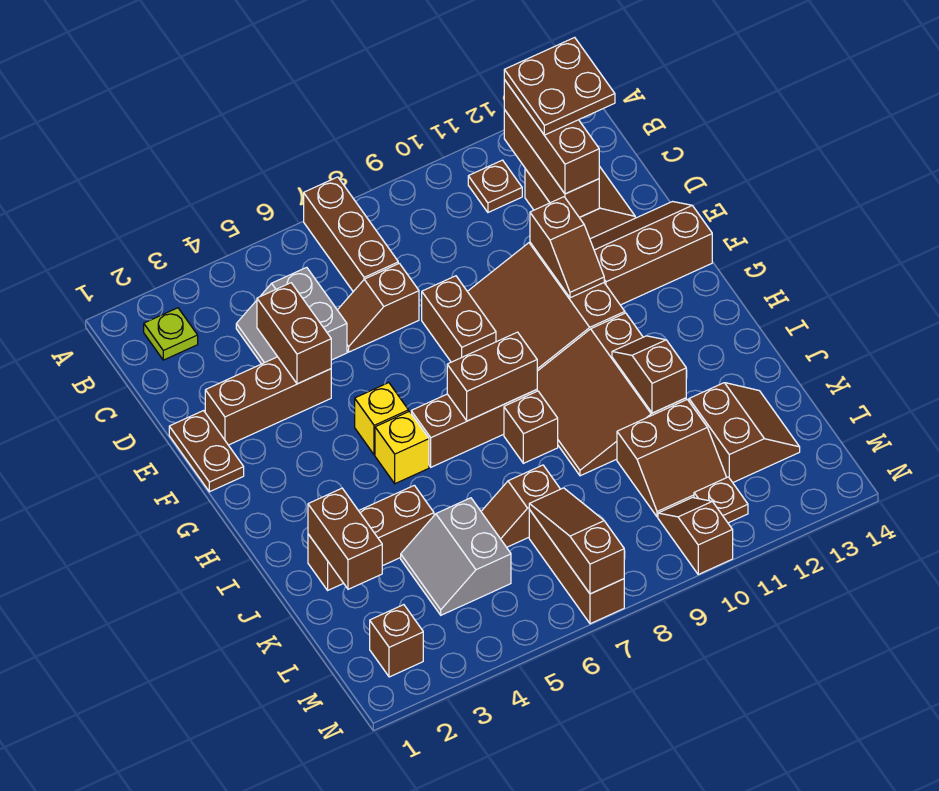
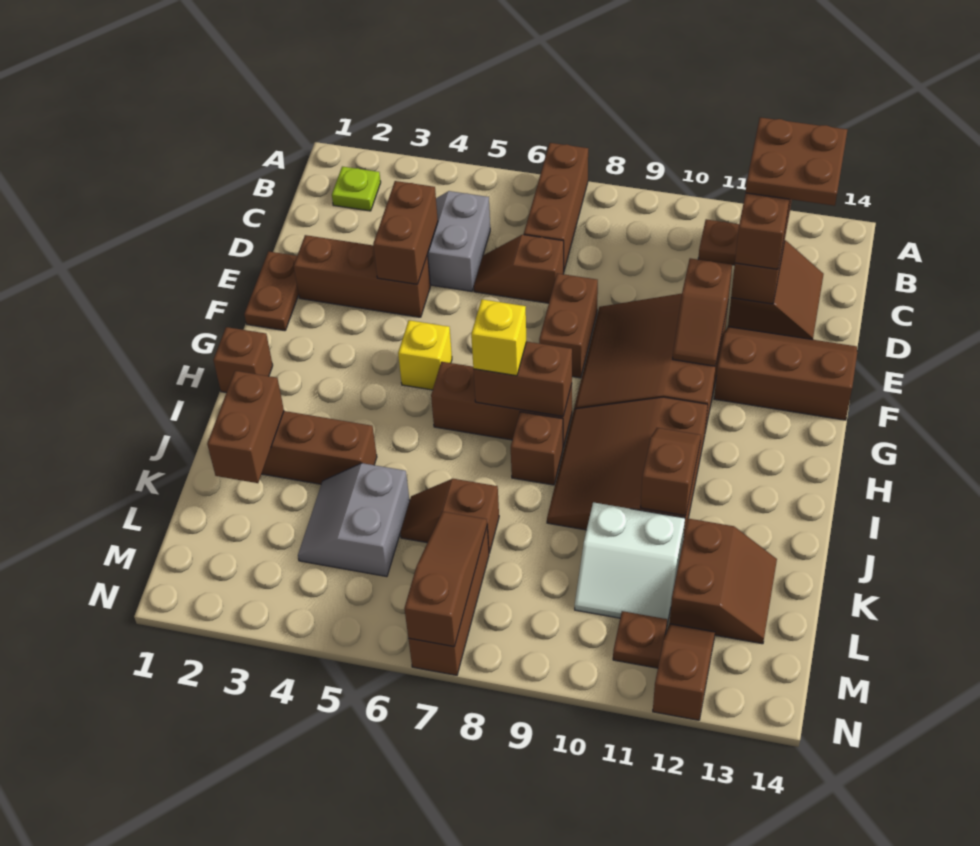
yellow 1x1 brick [375,411,429,484] -> yellow 1x1 brick moved to [471,299,527,376]
brown 2x2 slope [617,400,727,517] -> white 2x2 slope [575,502,685,624]
brown 1x1 brick [370,605,423,677] -> brown 1x1 brick moved to [213,327,273,393]
brown 1x2 slope [658,498,733,574] -> brown 1x2 slope moved to [653,624,715,720]

